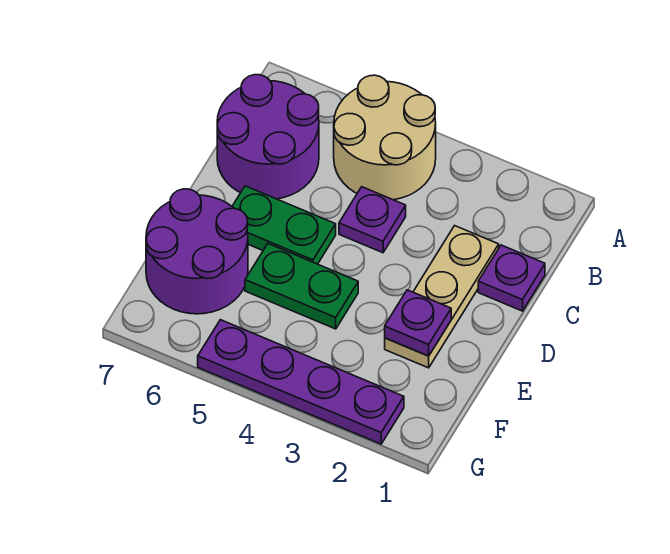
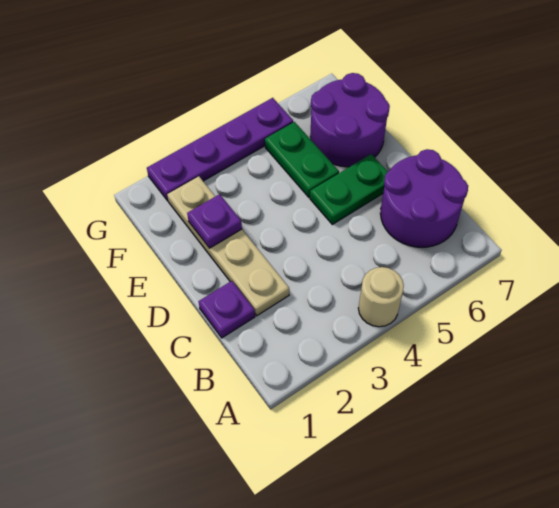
tan 2x2 round brick [334,75,436,200] -> tan 1x1 round brick [358,267,404,327]
tan 1x3 plate [385,226,499,368] -> tan 1x4 plate [167,176,289,316]
purple 1x1 plate [339,187,406,253] -> none
green 1x2 plate [245,244,358,329] -> green 1x2 plate turned to [265,122,339,197]

